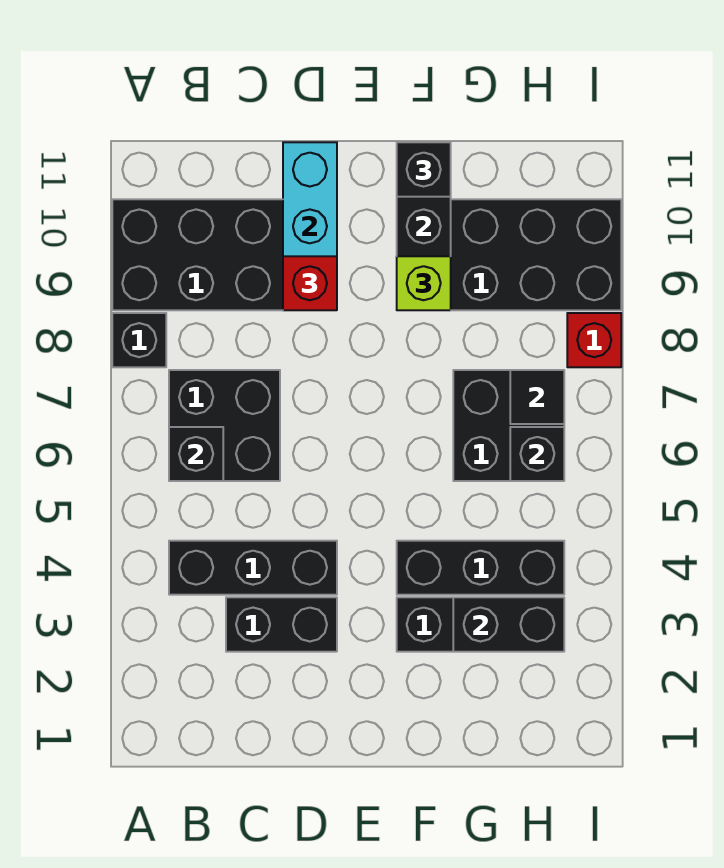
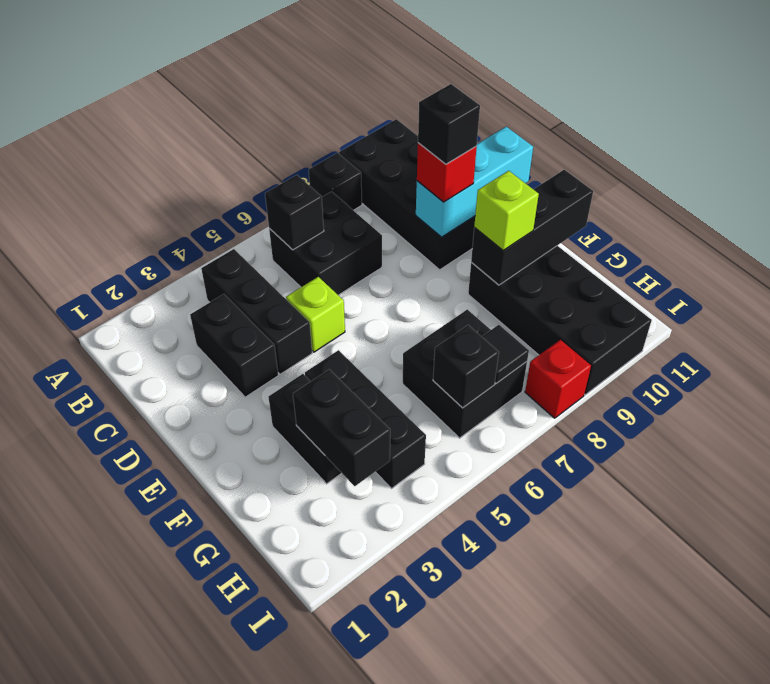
none -> lime 1x1 brick [286,277,345,352]
black 1x1 brick [397,142,451,197] -> black 1x1 brick moved to [418,84,480,164]

